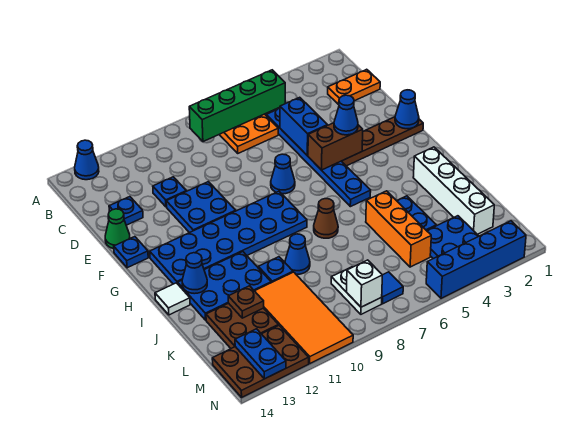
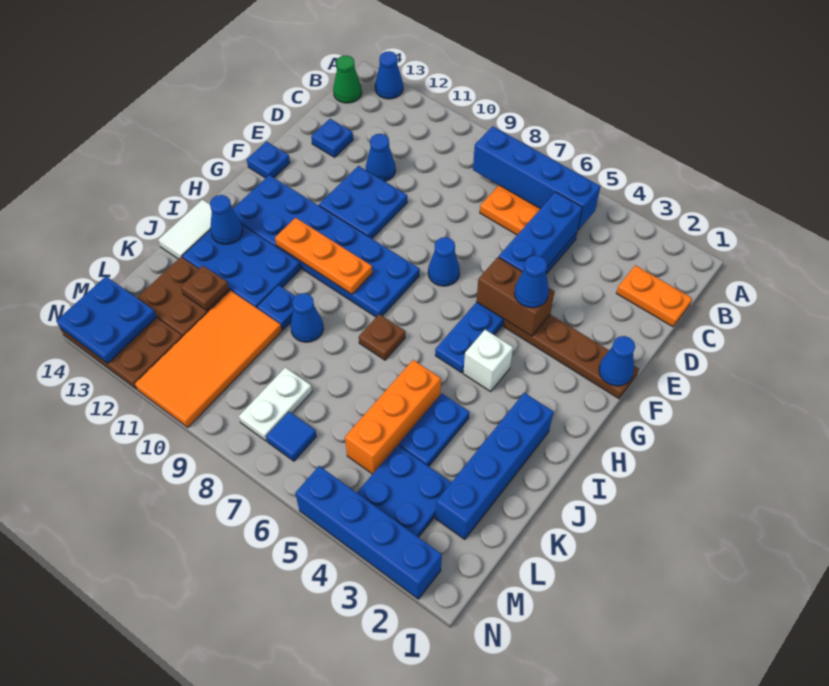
green 1x4 brick [189,70,285,142] -> blue 1x4 brick [473,126,601,230]
blue 1x2 brick [280,97,327,156] -> blue 1x3 brick [499,192,582,272]
blue 1x1 plate [153,177,186,207] -> blue 1x1 cone [366,134,396,181]
green 1x1 cone [105,209,130,249] -> green 1x1 cone moved to [333,55,362,103]
none -> orange 1x3 plate [275,218,372,294]
white 1x4 brick [413,147,494,234] -> blue 1x4 brick [436,393,553,540]
brown 1x1 cone [314,199,338,238] -> brown 1x1 plate [359,314,405,360]
white 1x1 tile [155,283,190,315] -> white 1x2 tile [158,200,212,259]
white 1x1 brick [347,260,382,307] -> white 1x1 brick moved to [463,329,513,391]
blue 1x2 plate [235,329,286,379] -> blue 2x2 plate [57,276,157,363]

